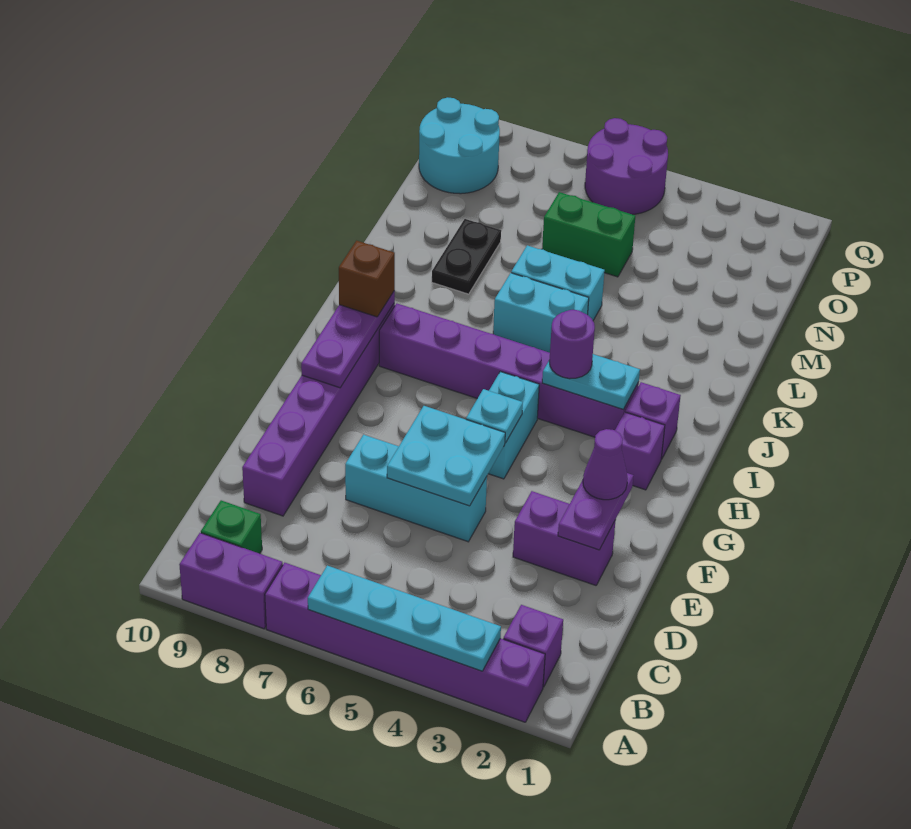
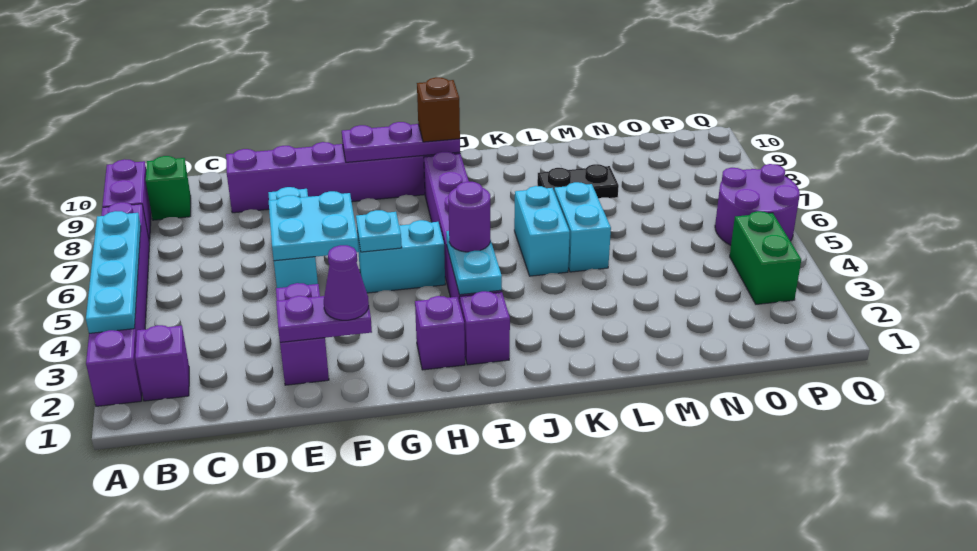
green 1x2 brick [542,192,635,277] -> green 1x2 brick moved to [730,211,801,304]
cyan 2x2 round brick [419,97,500,194] -> none

